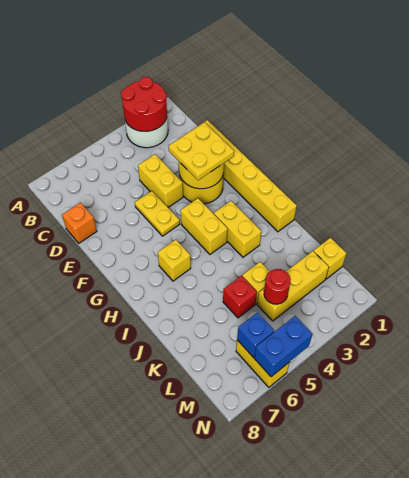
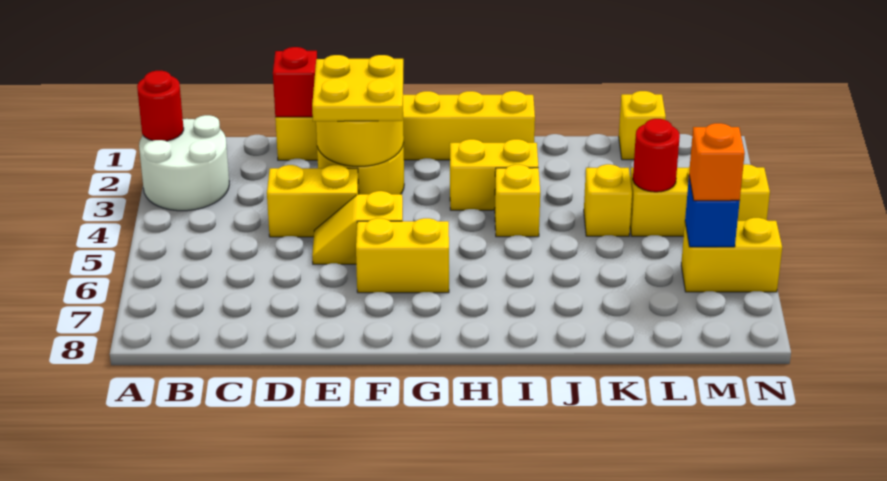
red 2x2 round brick [121,77,167,132] -> red 1x1 round brick [137,71,184,141]
orange 1x1 brick [62,202,97,243] -> orange 1x1 brick moved to [689,123,745,201]
yellow 1x2 plate [135,191,180,236] -> yellow 1x2 slope [312,191,403,264]
yellow 1x2 brick [181,198,228,254] -> yellow 1x2 brick moved to [356,218,449,293]
yellow 1x1 brick [158,240,191,281] -> yellow 1x1 brick moved to [495,165,540,237]
red 1x1 brick [223,276,257,318] -> red 1x1 brick moved to [273,47,317,117]
yellow 1x3 brick [257,251,329,321] -> yellow 1x3 brick turned to [630,164,770,236]
blue 1x2 brick [254,316,312,377] -> none

